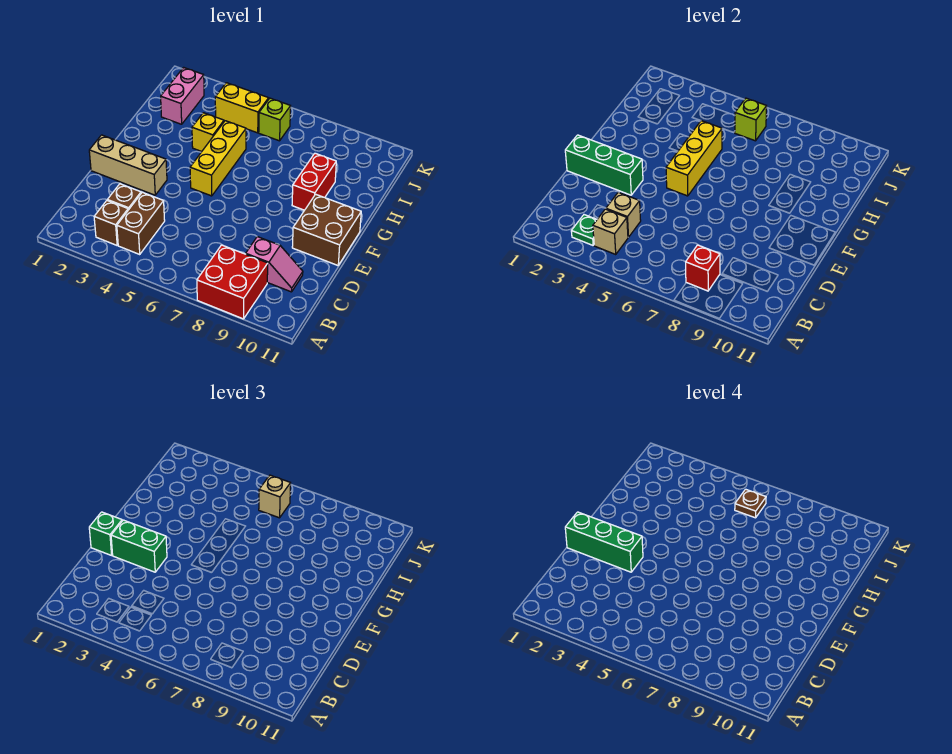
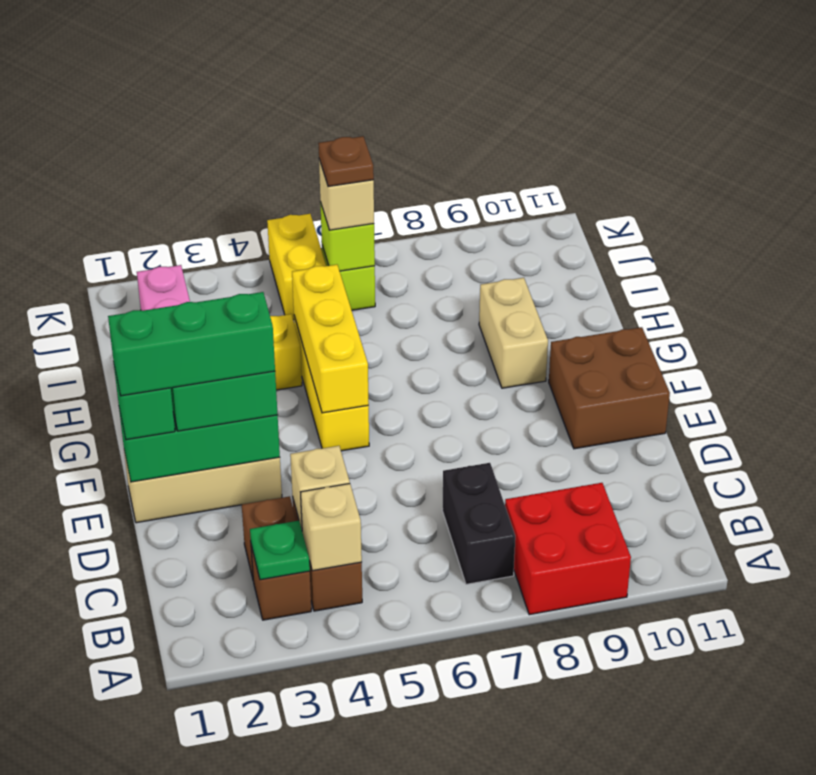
none -> black 1x2 brick [442,463,515,584]
red 1x1 brick [686,245,720,291] -> none
pink 1x2 slope [246,237,303,292] -> none
red 1x2 brick [292,153,336,210] -> tan 1x2 brick [479,278,548,388]
yellow 1x2 brick [215,83,269,133] -> yellow 1x2 brick turned to [267,214,326,320]

